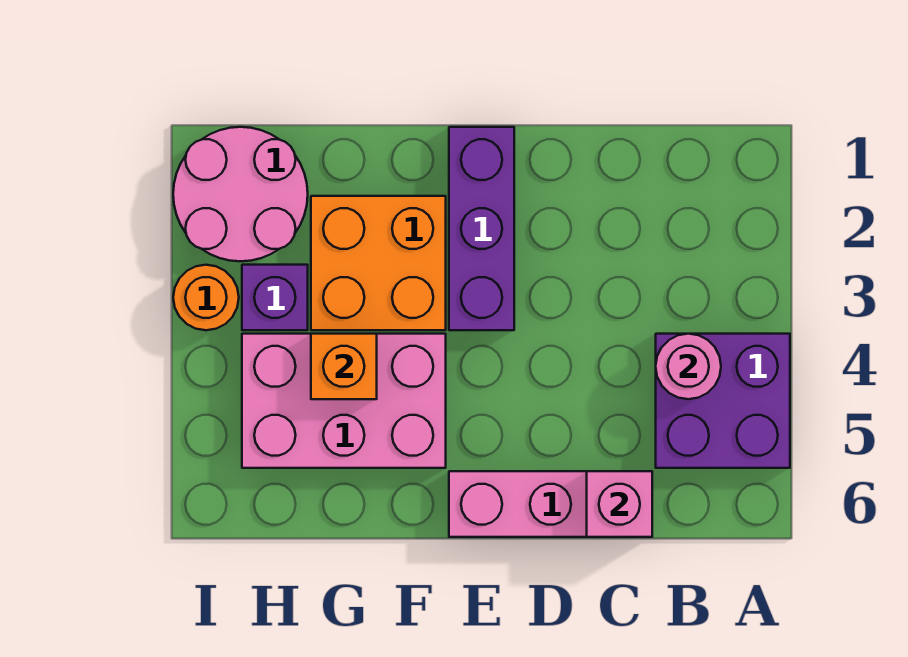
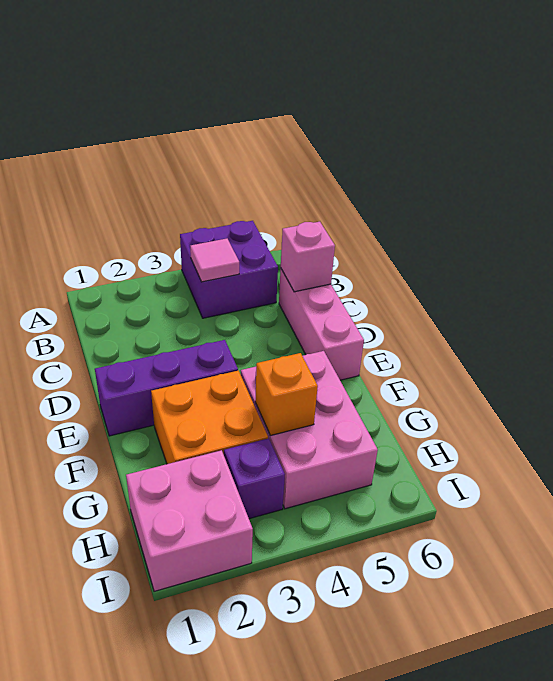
pink 1x1 round brick [656,334,721,399] -> pink 1x1 tile [190,239,239,282]
pink 2x2 round brick [173,127,308,261] -> pink 2x2 brick [126,450,253,591]
orange 1x1 round brick [173,265,239,330] -> none

